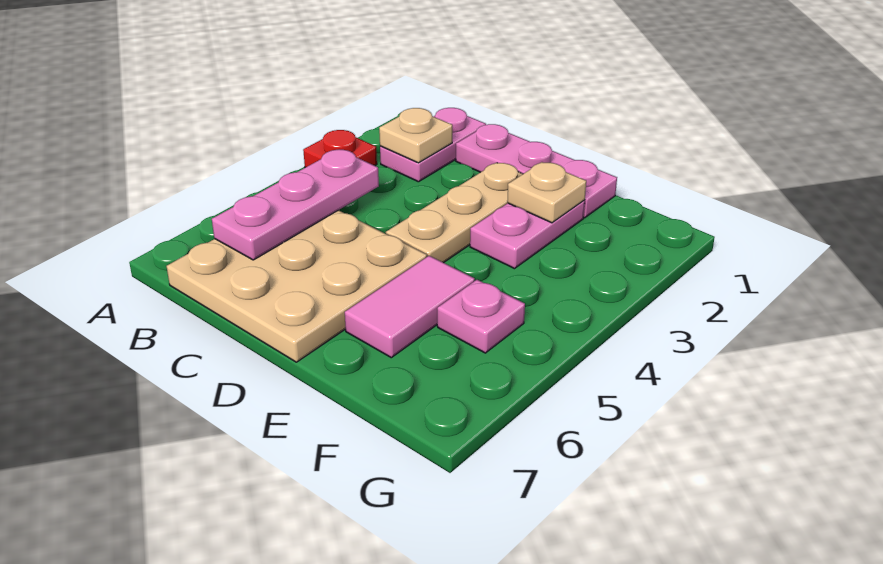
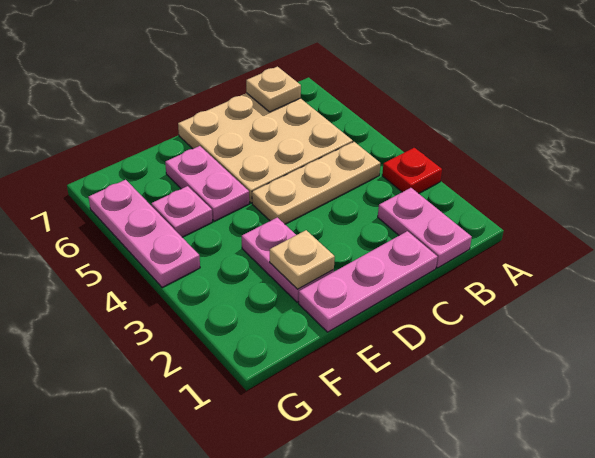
tan 1x1 plate [379,108,452,163] -> tan 1x1 plate moved to [246,67,301,112]
pink 1x3 plate [212,150,379,260] -> pink 1x3 plate moved to [89,180,200,287]
tan 1x3 plate [386,163,522,263] -> tan 1x3 plate turned to [252,142,381,224]
pink 1x2 tile [345,256,475,358] -> pink 1x2 plate [165,146,249,221]

